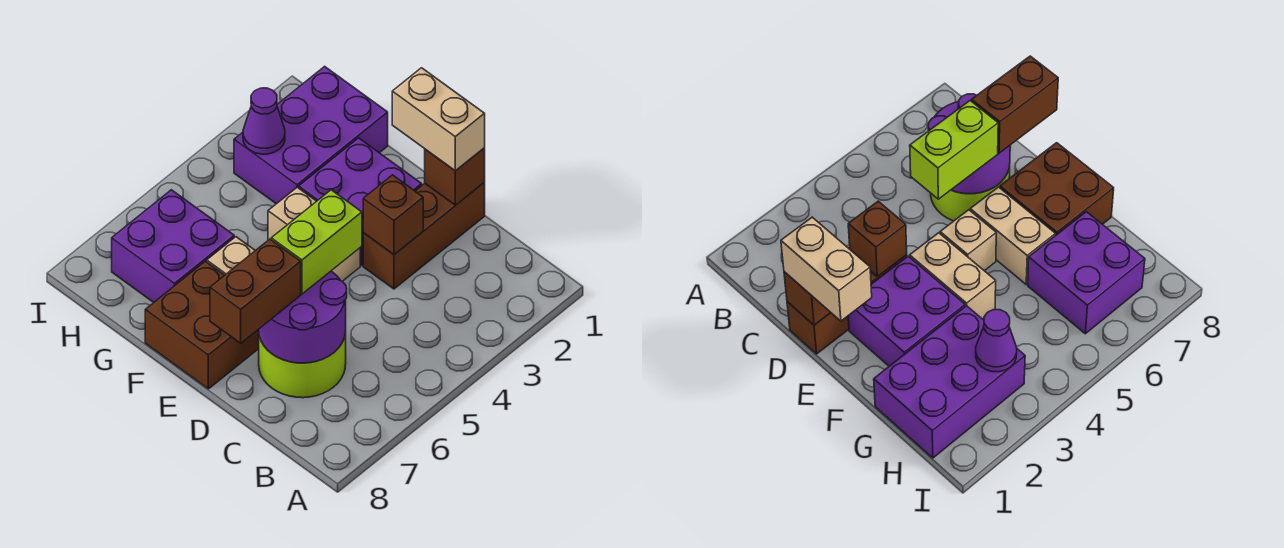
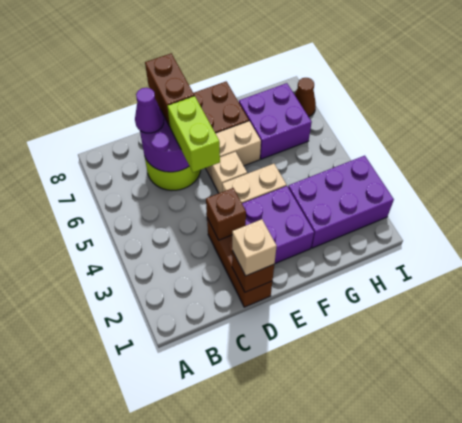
tan 1x2 brick [392,68,485,171] -> tan 1x1 brick [232,219,277,276]
purple 2x3 brick [234,66,388,204] -> purple 2x3 brick turned to [288,156,394,248]
purple 1x1 cone [243,88,285,154] -> purple 1x1 cone moved to [135,88,164,133]
none -> brown 1x1 cone [295,78,316,117]

